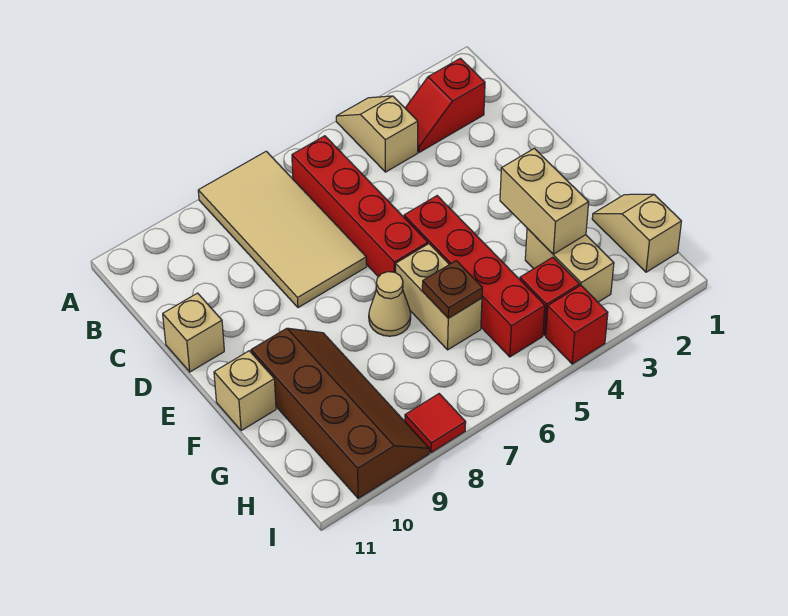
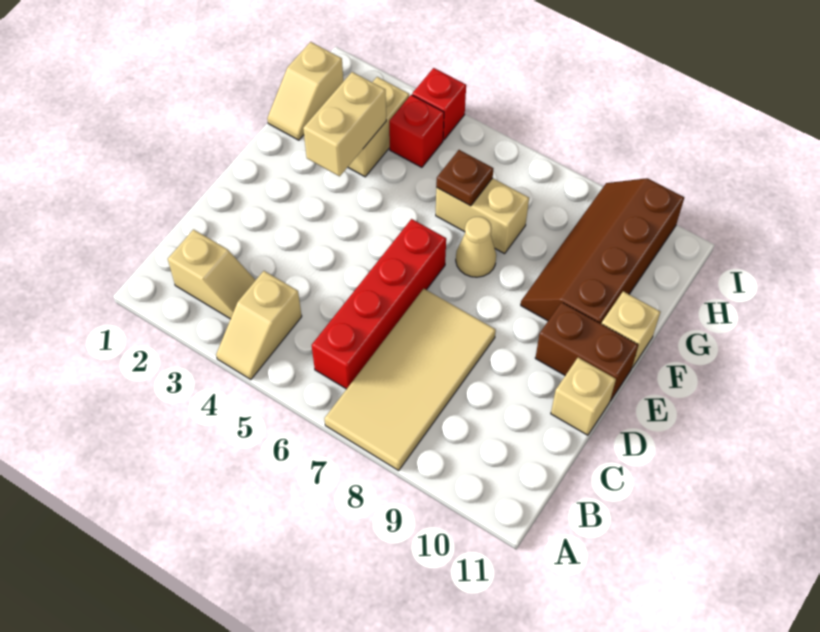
red 1x2 slope [405,58,485,152] -> tan 1x2 slope [168,230,255,319]
red 1x4 brick [404,196,545,357] -> none
none -> brown 1x2 brick [535,302,638,401]
tan 1x2 brick [396,244,482,350] -> tan 1x2 brick turned to [436,178,529,254]
red 1x1 tile [405,394,466,453] -> none

